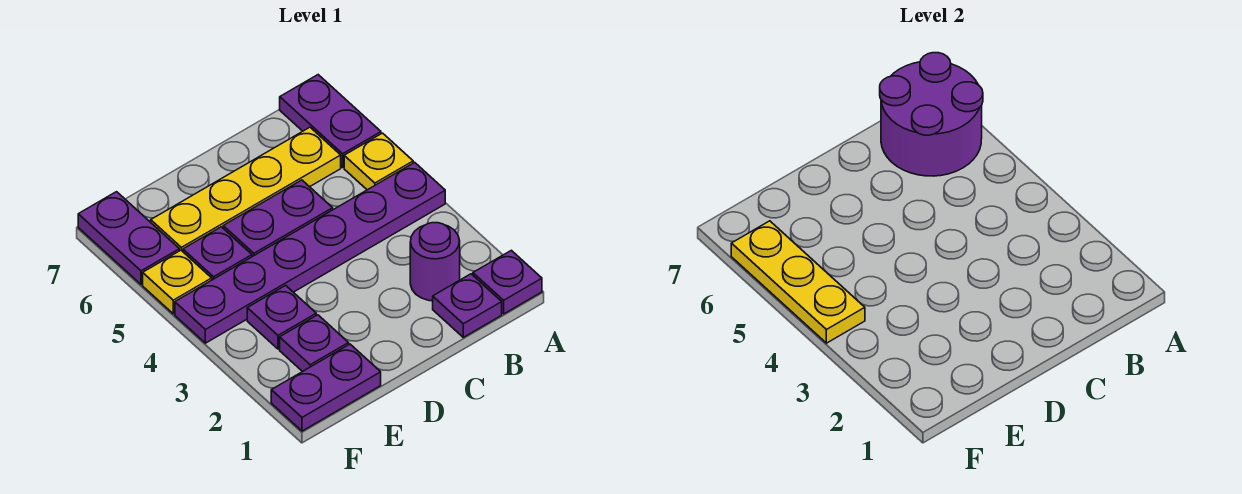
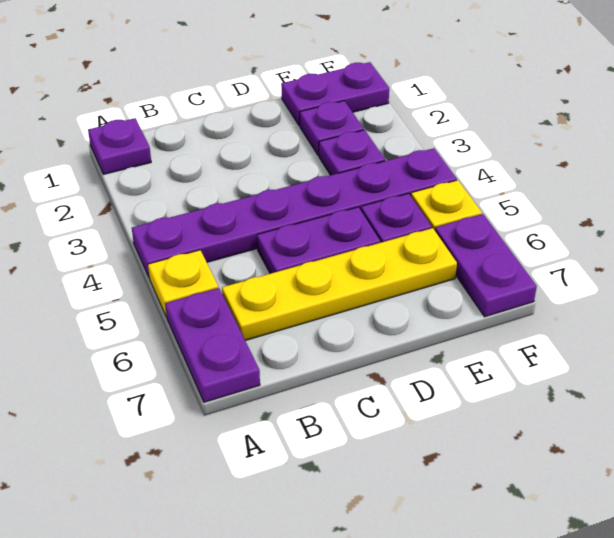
purple 2x2 round brick [880,53,983,176] -> none
purple 1x1 plate [433,274,502,337] -> none
purple 1x1 round brick [410,223,460,301] -> none
yellow 1x3 plate [731,221,865,343] -> none

